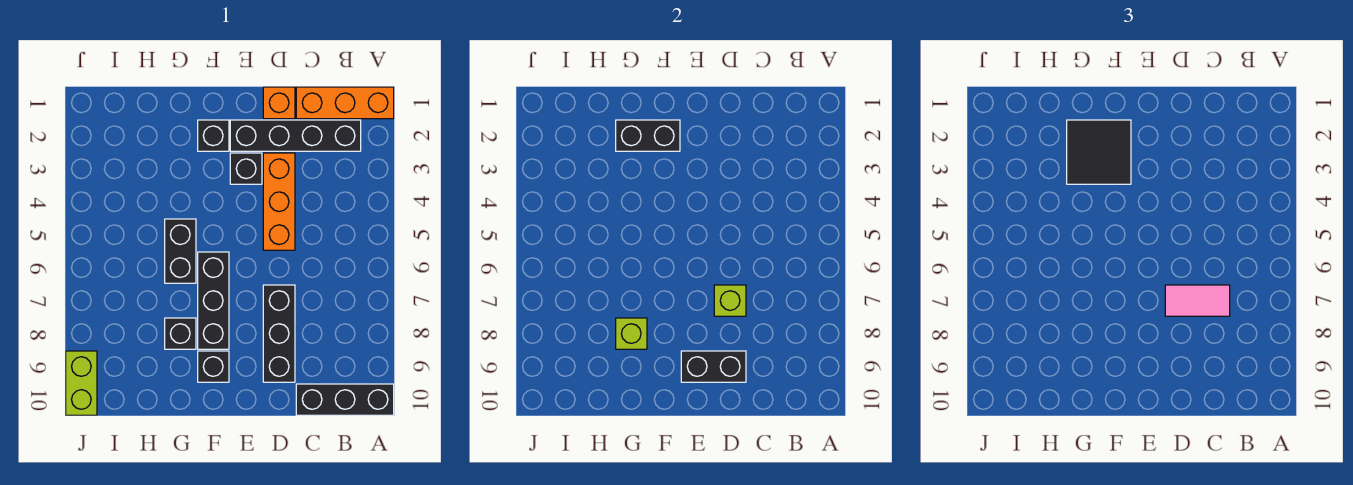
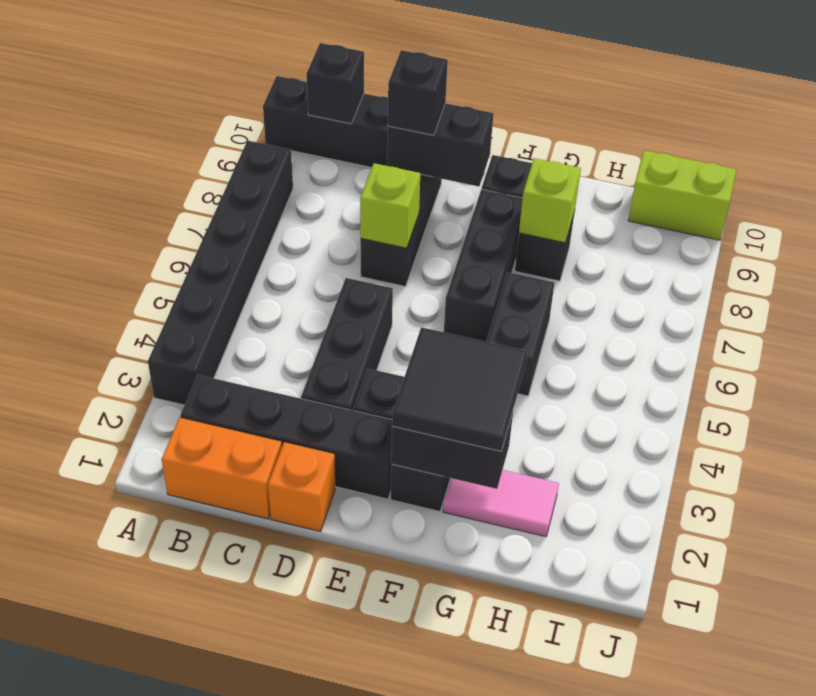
orange 1x3 brick [296,87,394,119] -> orange 1x2 brick [162,417,282,519]
none -> black 1x6 brick [148,141,293,405]
none -> black 1x1 brick [307,43,364,124]
pink 1x2 tile [1165,285,1230,316] -> pink 1x2 tile moved to [443,470,559,537]
orange 1x3 brick [263,153,295,250] -> black 1x3 brick [301,278,393,410]
none -> black 1x1 brick [388,50,448,135]
lime 1x2 brick [66,351,97,415] -> lime 1x2 brick turned to [628,150,737,240]

